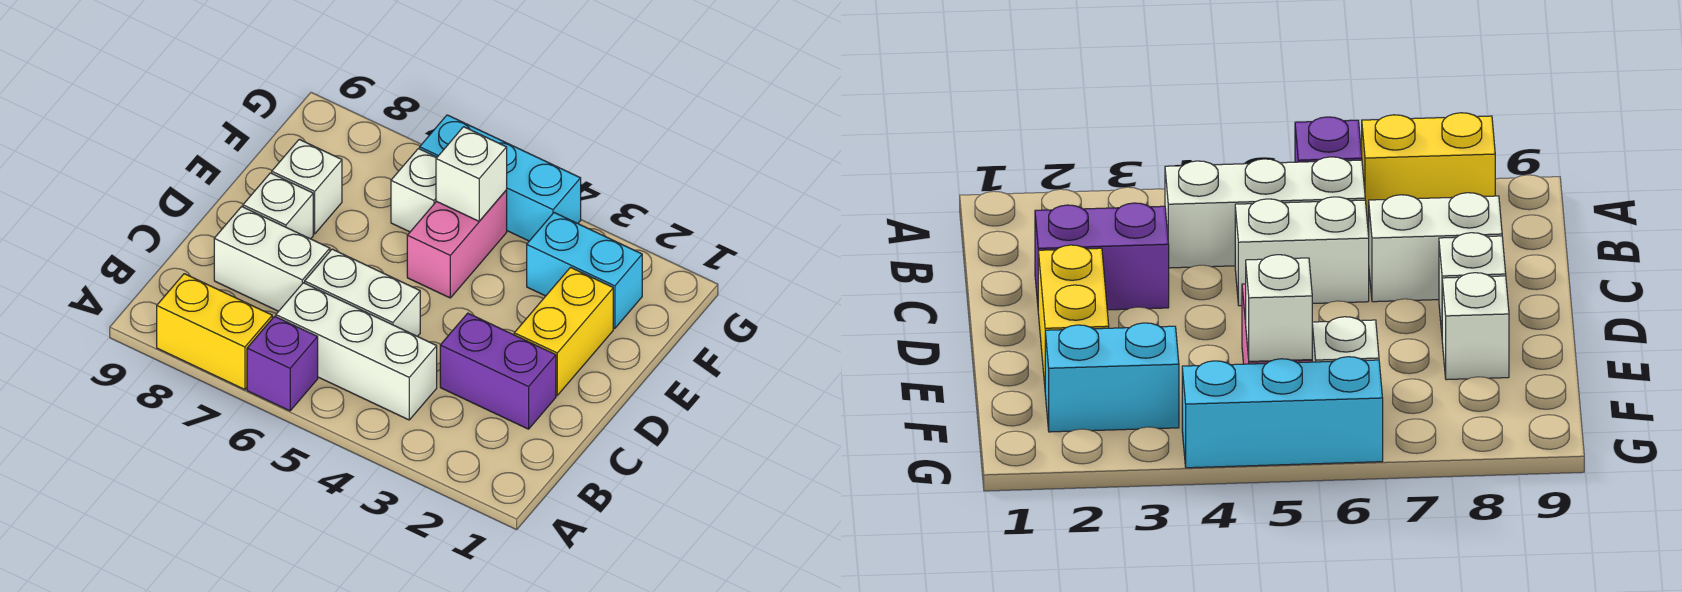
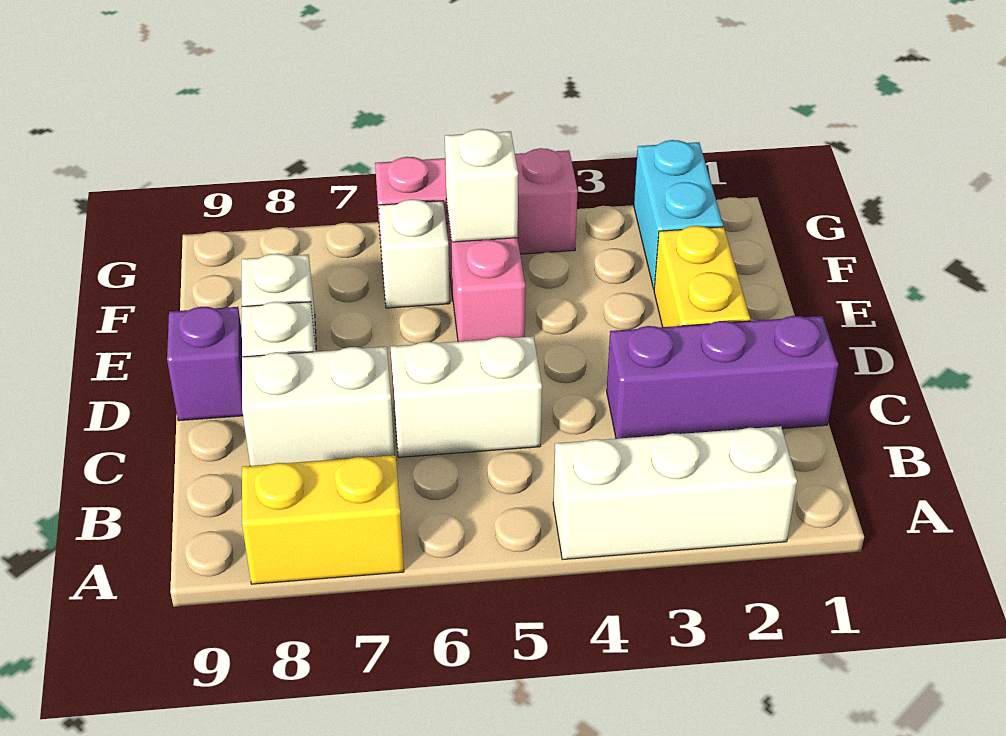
purple 1x1 brick [247,316,318,411] -> purple 1x1 brick moved to [167,307,243,421]
white 1x3 brick [276,283,437,420] -> white 1x3 brick moved to [553,426,797,560]
purple 1x2 brick [440,313,556,429] -> purple 1x3 brick [607,316,838,439]
cyan 1x2 brick [527,213,642,328] -> cyan 1x2 brick turned to [634,140,723,289]
cyan 1x3 brick [420,115,581,241] -> pink 1x3 brick [375,148,578,255]

